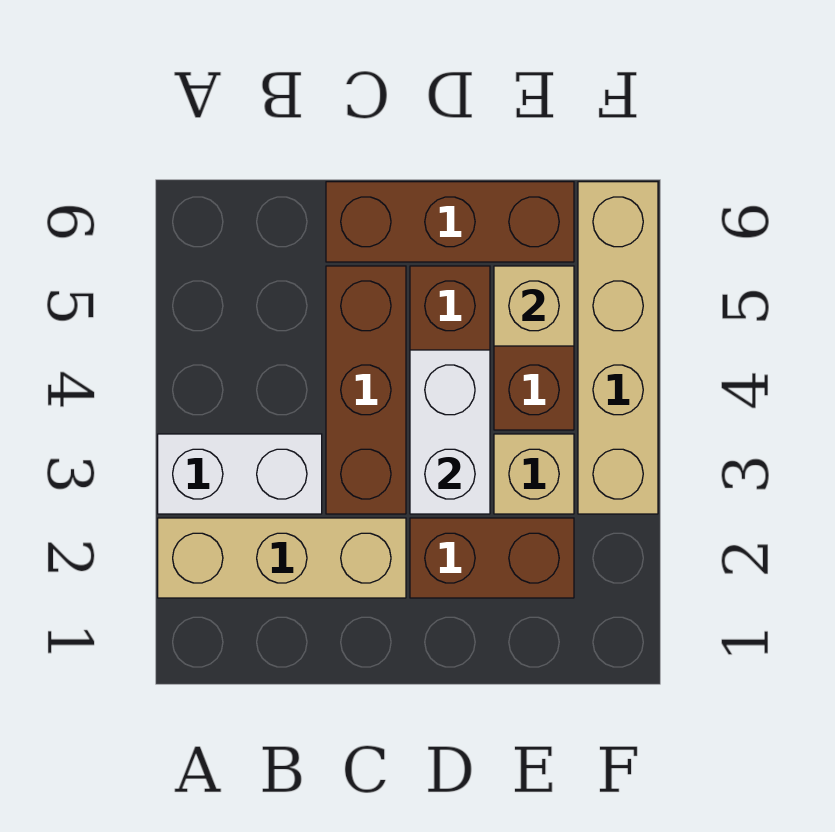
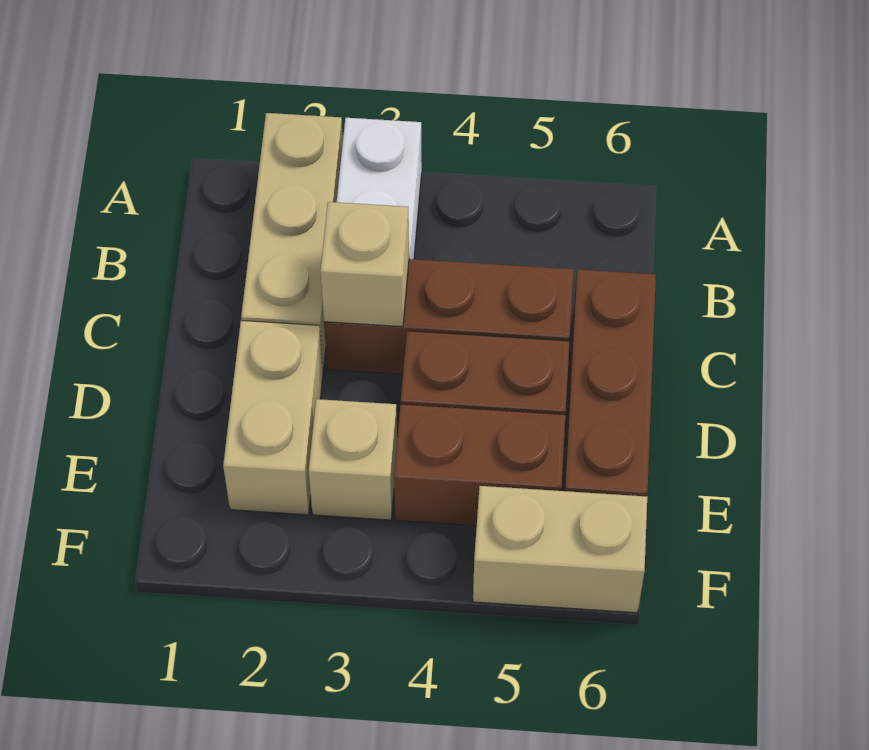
brown 1x2 brick [410,518,574,598] -> tan 1x2 brick [223,321,323,515]
white 1x2 brick [410,350,490,514] -> none
tan 1x1 brick [494,266,574,346] -> tan 1x1 brick moved to [320,202,409,327]
tan 1x4 brick [578,182,658,514] -> tan 1x2 brick [473,486,647,613]

